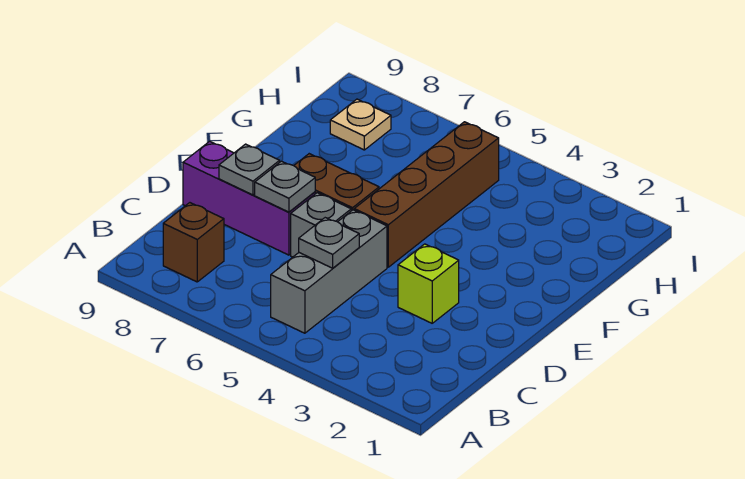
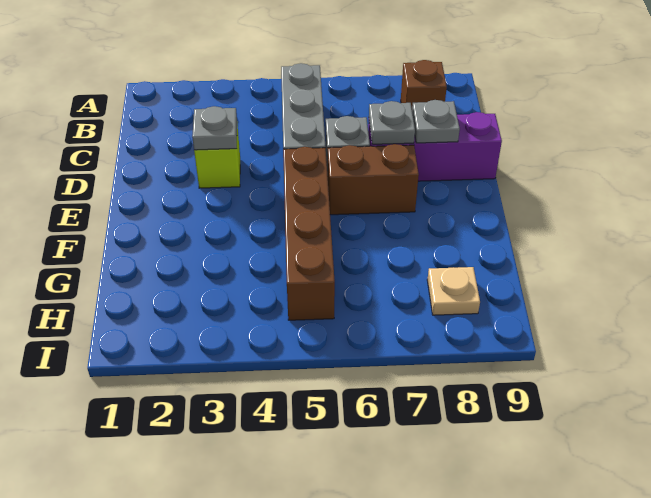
grey 1x1 plate [299,218,359,268] -> grey 1x1 plate moved to [192,106,237,150]

